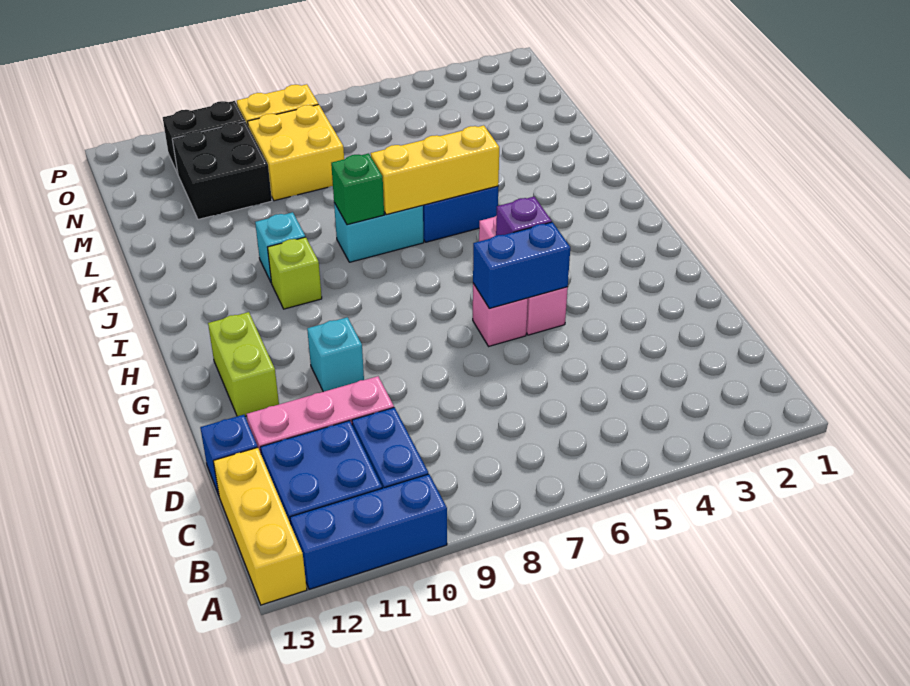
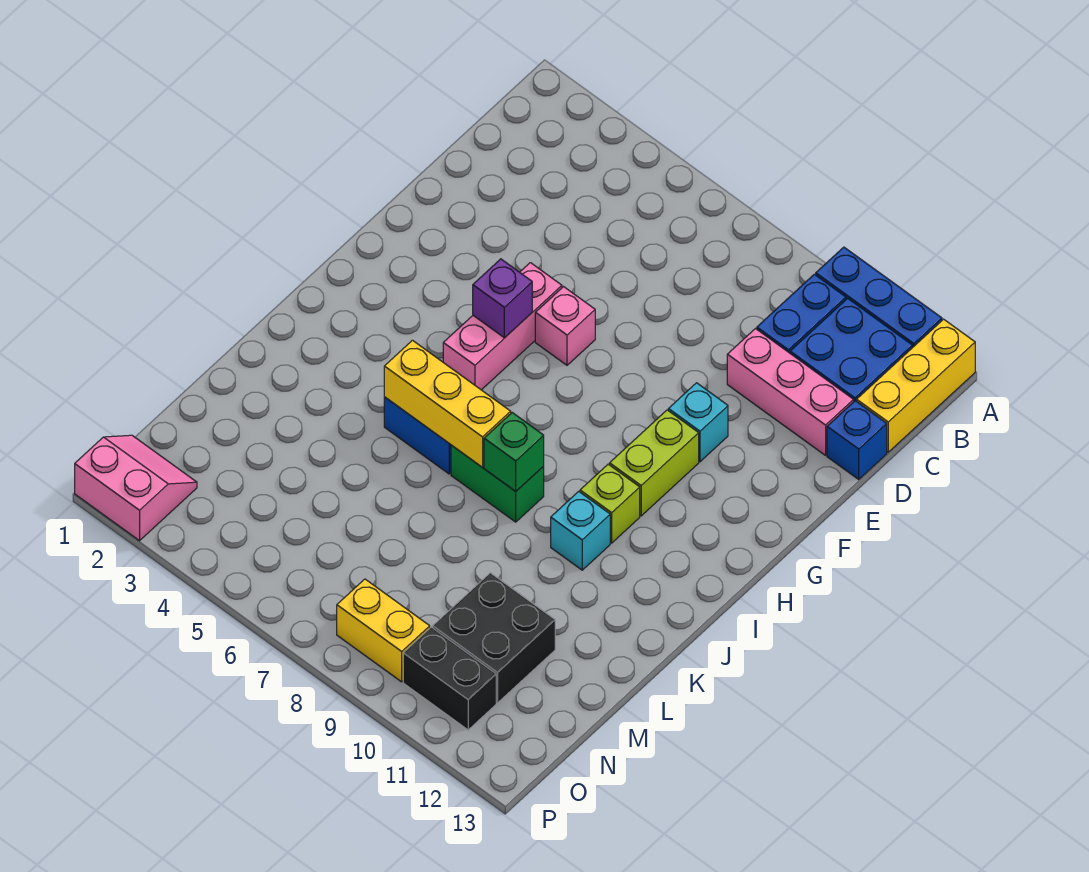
blue 1x2 brick [473,222,570,308] -> none
lime 1x2 brick [208,312,279,416] -> lime 1x2 brick moved to [610,410,699,516]
cyan 1x2 brick [334,203,424,262] -> green 1x2 brick [451,445,544,522]
yellow 2x2 brick [248,105,344,201] -> none
none -> pink 2x2 slope [75,435,197,541]

